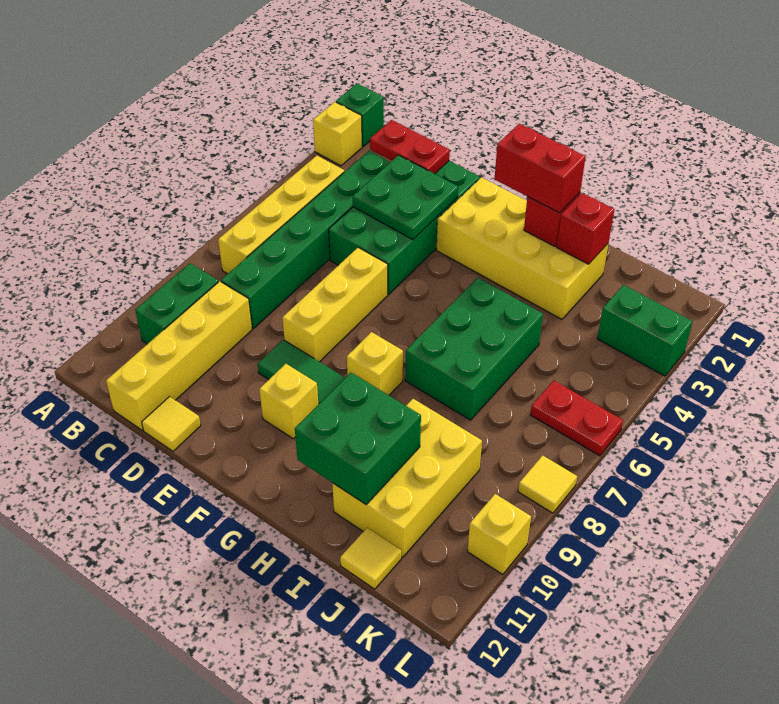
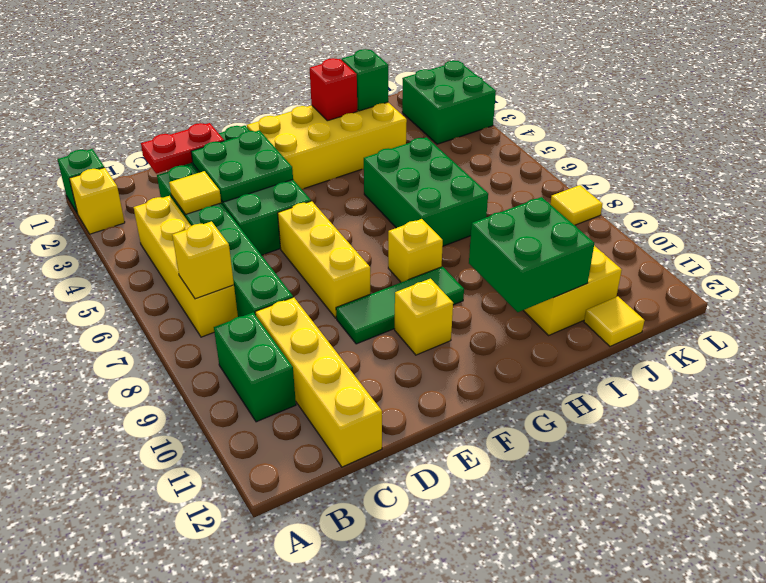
yellow 1x1 tile [142,397,201,451] -> yellow 1x1 tile moved to [169,171,221,214]
red 1x2 brick [495,124,586,213] -> none
red 1x1 brick [557,193,614,264] -> green 1x1 brick [342,49,388,111]
green 1x2 brick [597,285,693,376] -> green 2x2 brick [402,61,496,144]
red 1x2 plate [531,381,623,456] -> none
yellow 1x1 brick [467,494,531,574] -> yellow 1x1 brick moved to [172,221,234,299]

